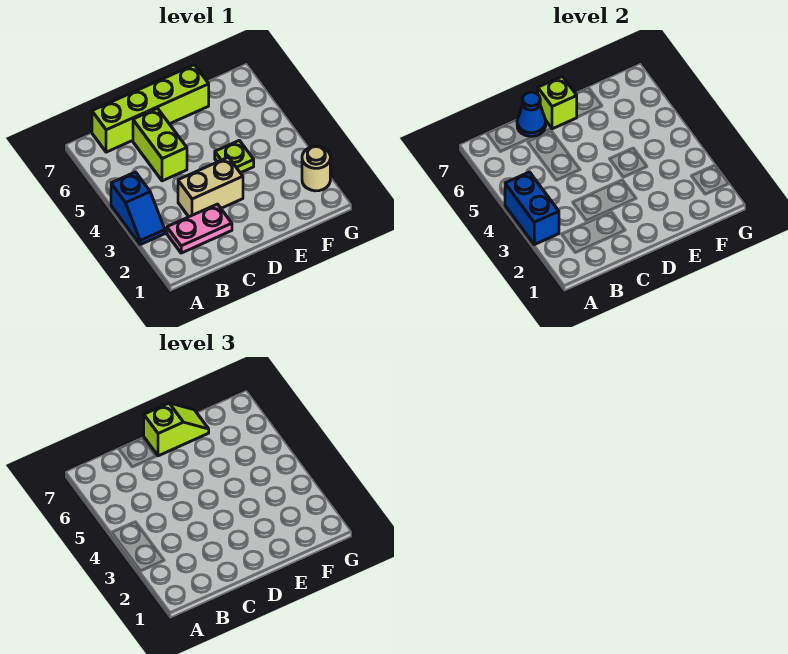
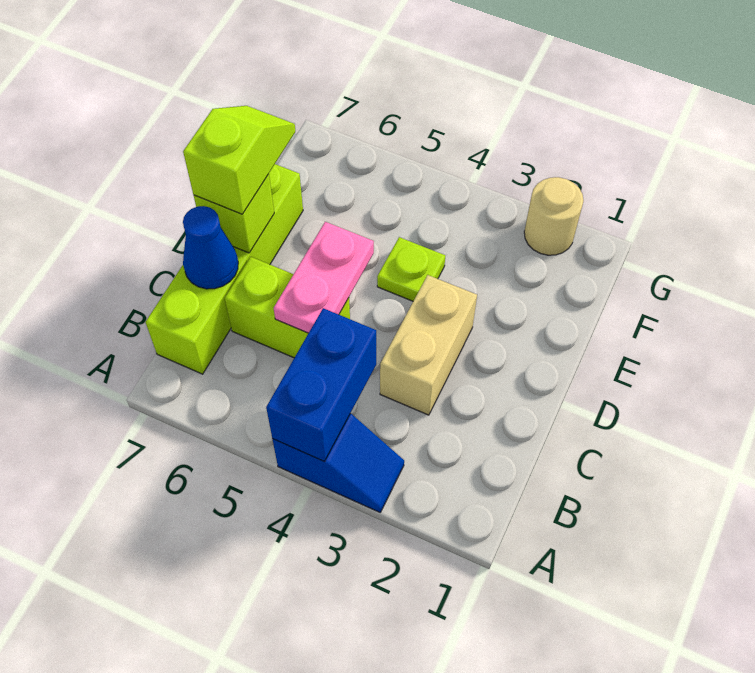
blue 1x2 brick [505,172,559,245] -> blue 1x2 brick turned to [266,308,376,461]
pink 1x2 plate [167,204,232,253] -> pink 1x2 plate moved to [274,222,374,333]

